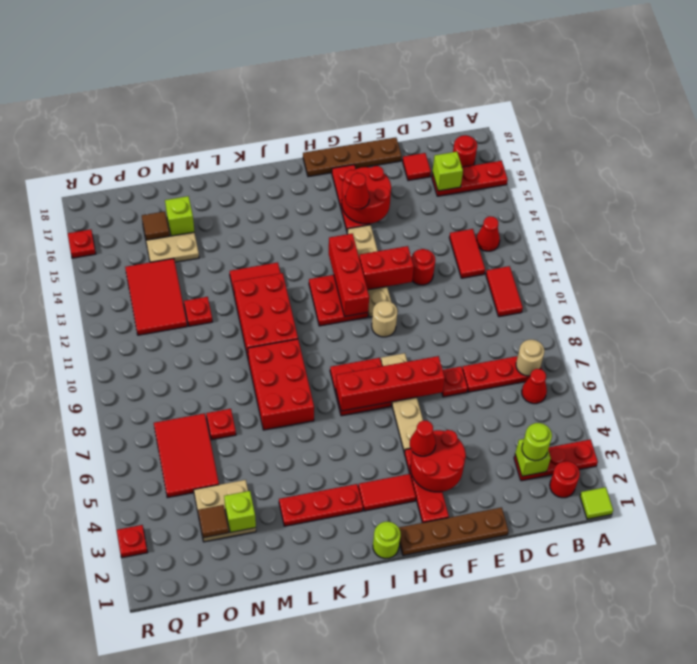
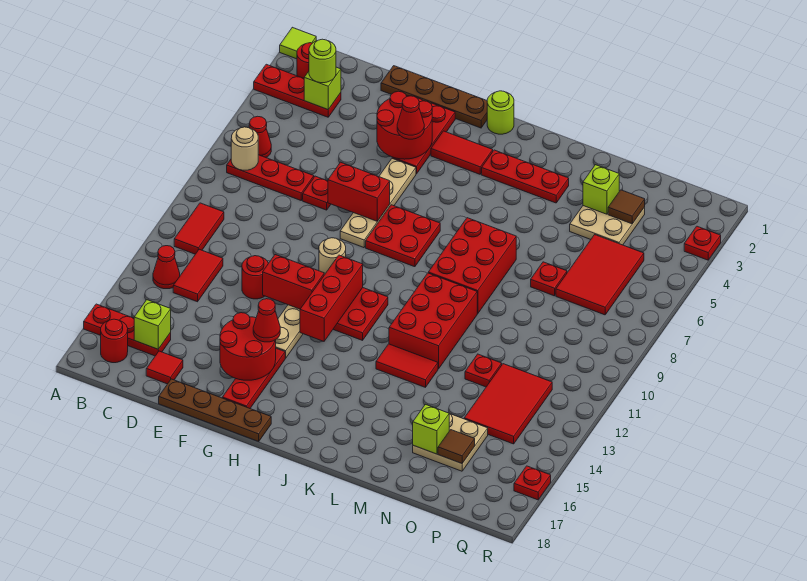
red 1x4 brick [336,356,445,411] -> red 1x2 brick [328,162,390,221]

